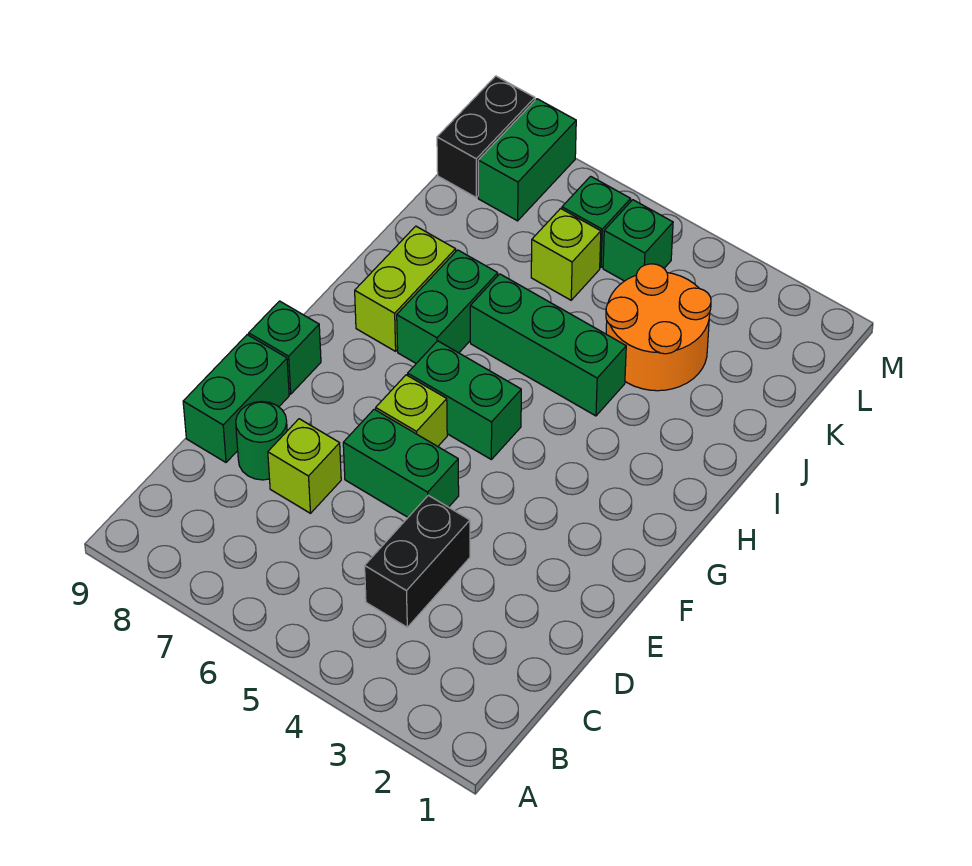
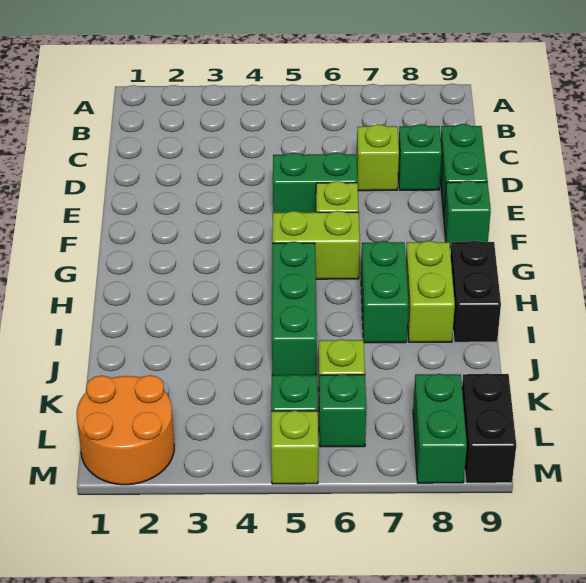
black 1x2 brick [365,495,470,627] -> black 1x2 brick moved to [451,241,501,342]
green 1x1 round brick [236,401,287,480] -> green 1x1 brick [398,124,442,190]
green 1x2 brick [408,341,521,459] -> lime 1x2 brick [272,211,360,279]
green 1x3 brick [470,274,626,416] -> green 1x3 brick turned to [272,242,317,375]
orange 2x2 round brick [606,264,711,391] -> orange 2x2 round brick moved to [77,375,174,485]
none -> lime 1x1 brick [271,411,318,484]

